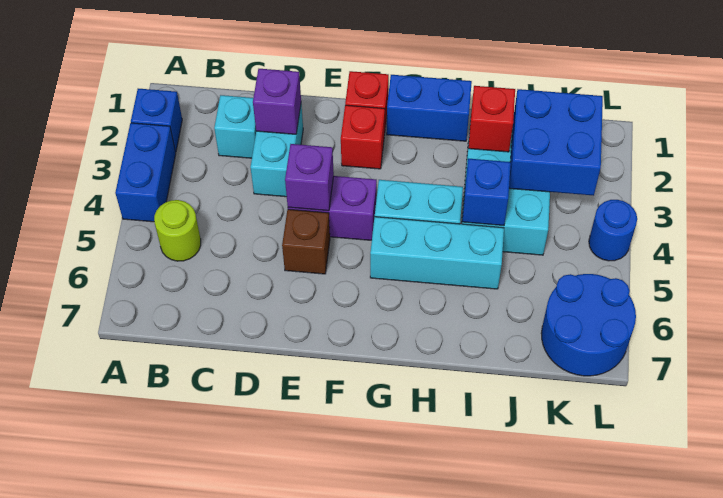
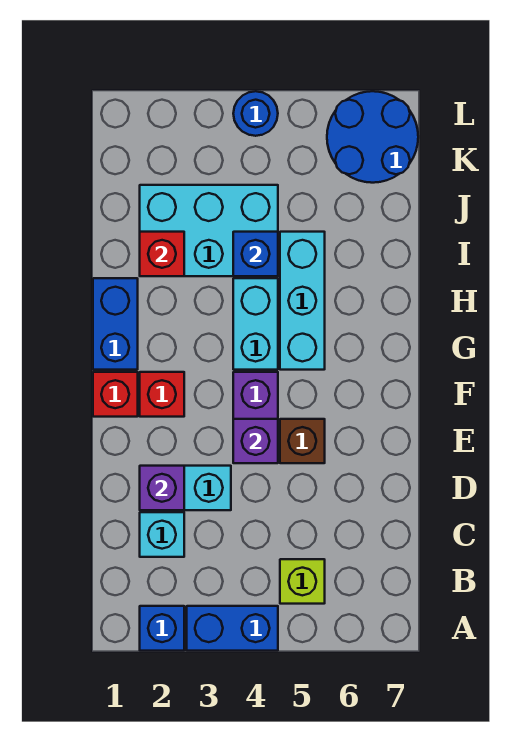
lime 1x1 round brick [154,200,201,261] -> lime 1x1 brick [280,559,325,604]
blue 2x2 brick [509,89,603,196] -> none

